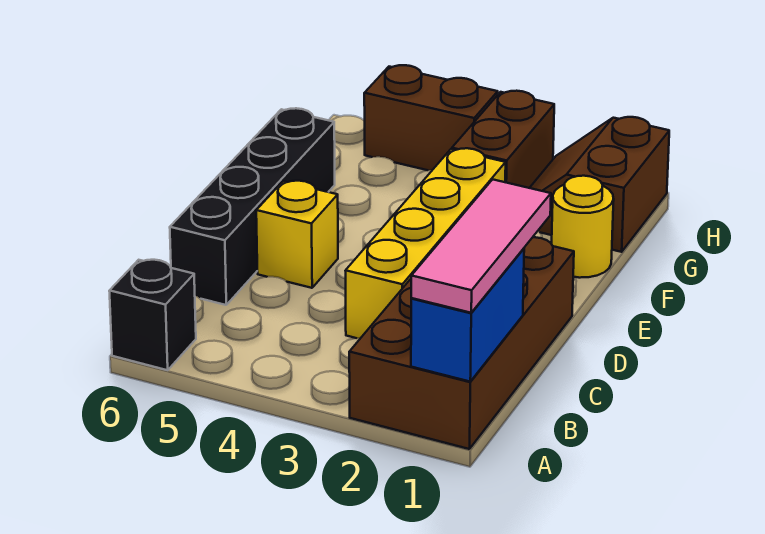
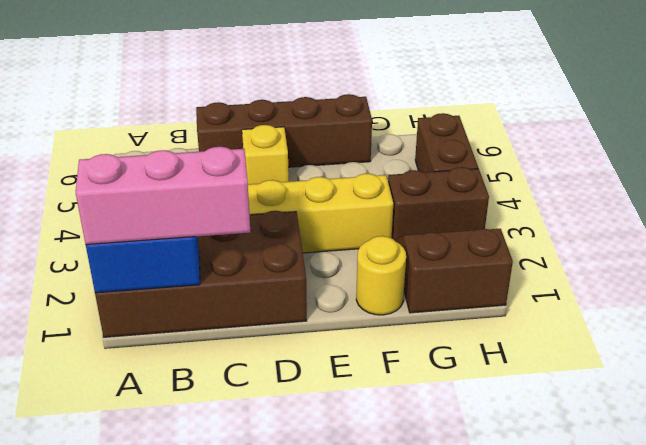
pink 1x3 tile [411,179,551,313] -> pink 1x3 brick [76,147,250,245]
black 1x1 brick [109,260,196,370] -> none
black 1x4 brick [170,108,335,305] -> brown 1x4 brick [196,94,372,167]

